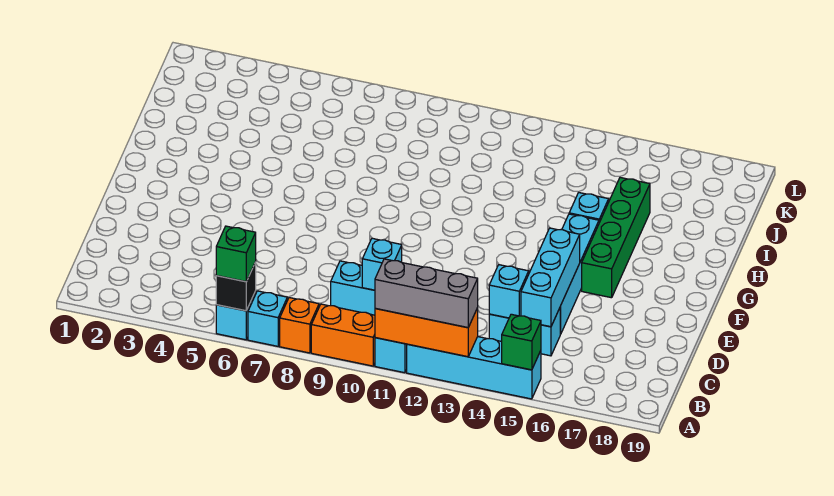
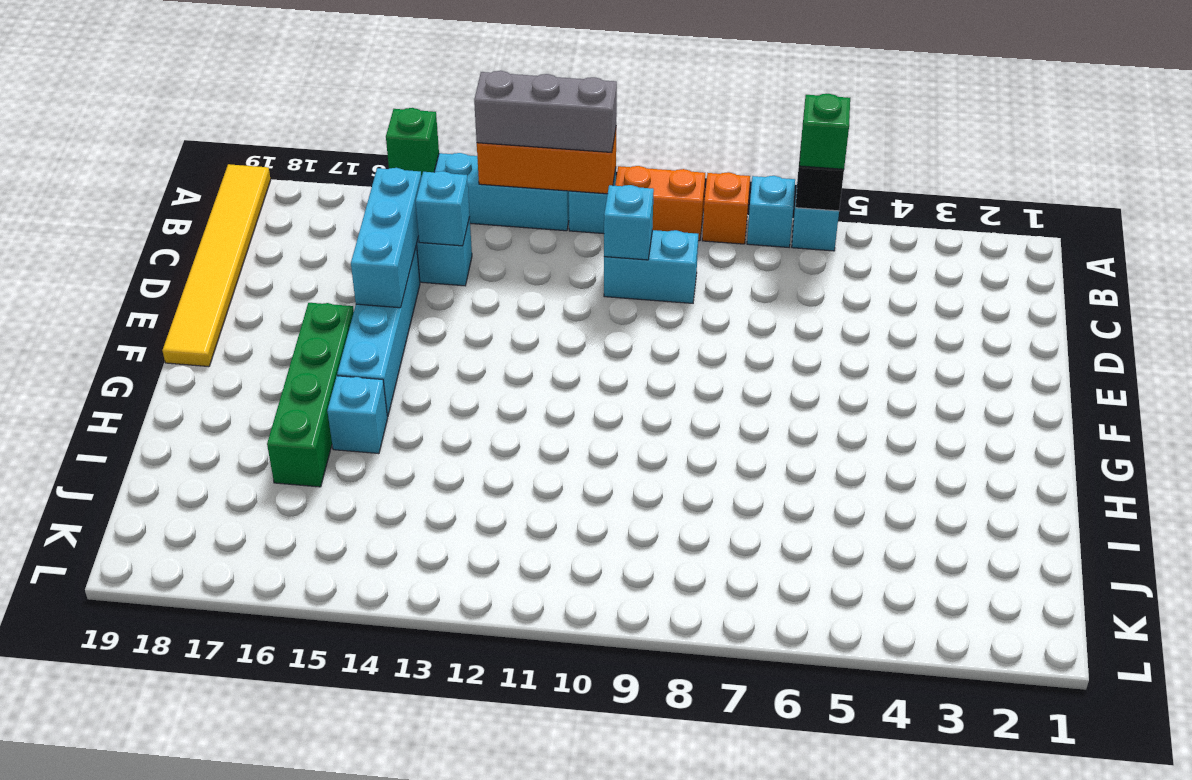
none -> yellow 1x6 tile [163,164,271,367]

